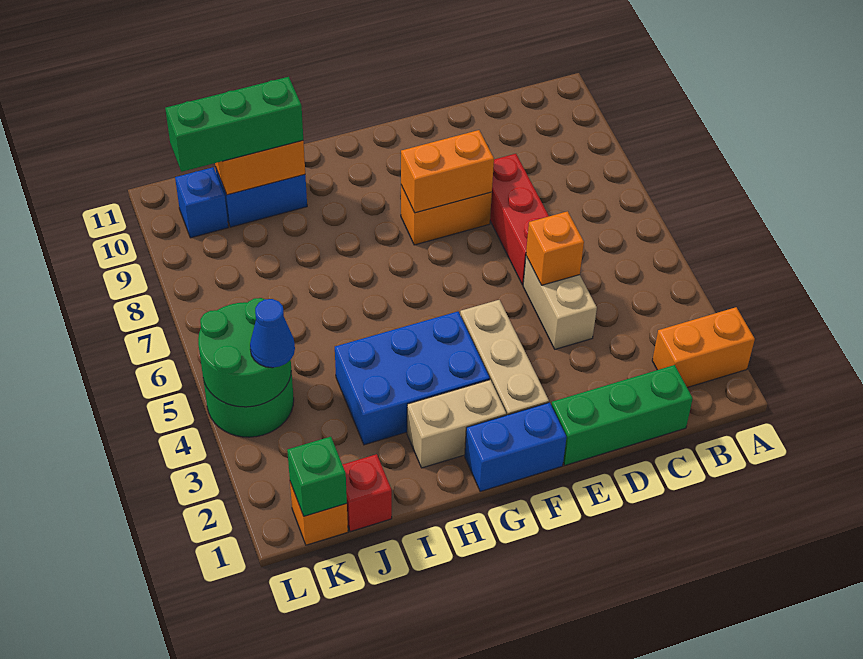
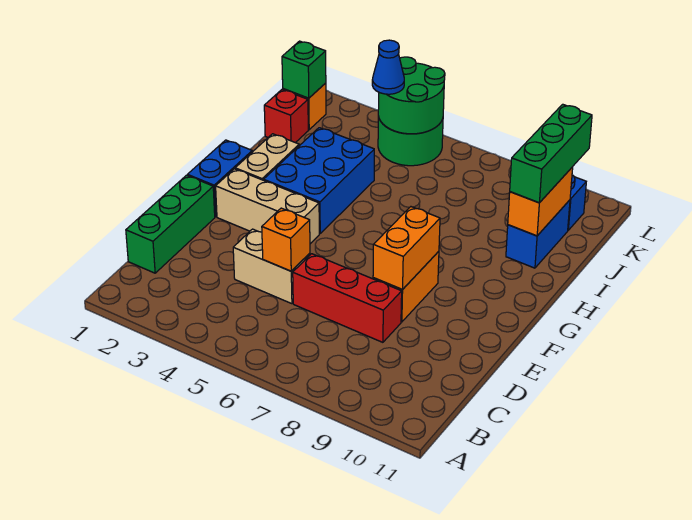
orange 1x2 brick [652,307,755,388] -> none

